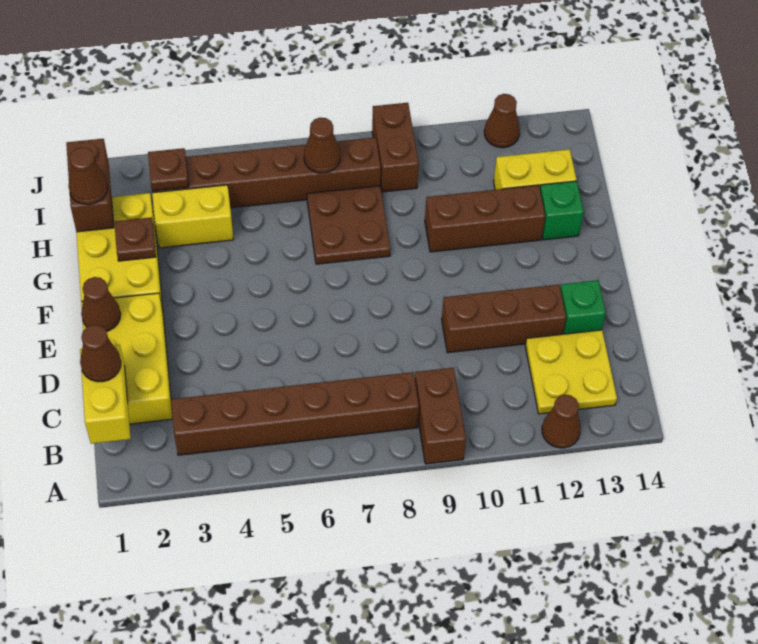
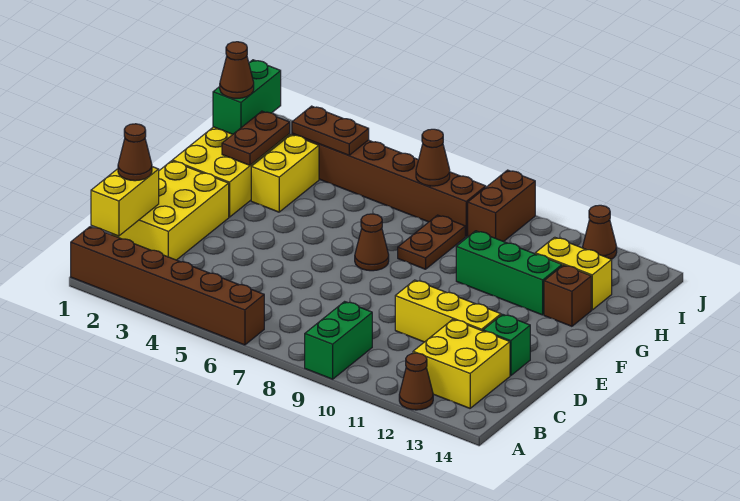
brown 1x2 brick [415,368,466,464] -> green 1x2 brick [305,302,372,379]
brown 1x6 brick [171,372,419,455] -> brown 1x6 brick moved to [71,227,264,345]
yellow 2x2 plate [525,330,617,414] -> yellow 2x2 brick [413,319,510,408]
brown 1x3 brick [442,285,566,353] -> yellow 1x3 brick [395,280,501,342]
brown 1x1 cone [81,277,121,332] -> brown 1x1 cone moved to [355,214,389,271]
brown 1x1 plate [114,217,156,261] -> brown 1x2 plate [222,111,290,165]
brown 2x2 plate [307,186,391,264] -> brown 1x2 plate [398,215,465,269]
brown 1x3 brick [425,185,545,252] -> green 1x3 brick [456,231,562,315]
green 1x1 brick [540,181,584,240] -> brown 1x1 brick [544,265,591,326]
brown 1x2 brick [66,139,114,232] -> green 1x2 brick [213,60,281,134]
yellow 1x2 brick [152,185,234,248] -> yellow 1x2 brick turned to [251,135,319,212]
brown 1x1 plate [148,148,189,191] -> brown 1x2 plate [292,106,369,155]

